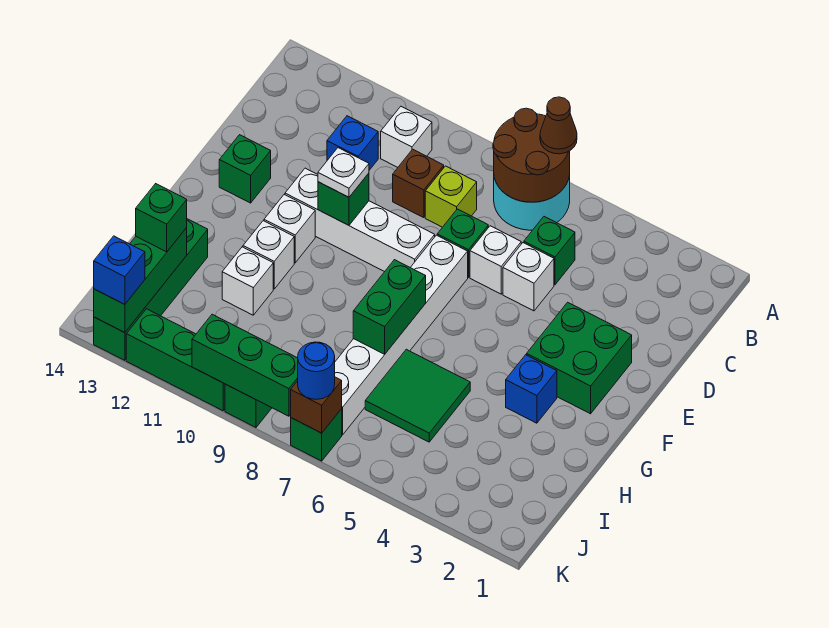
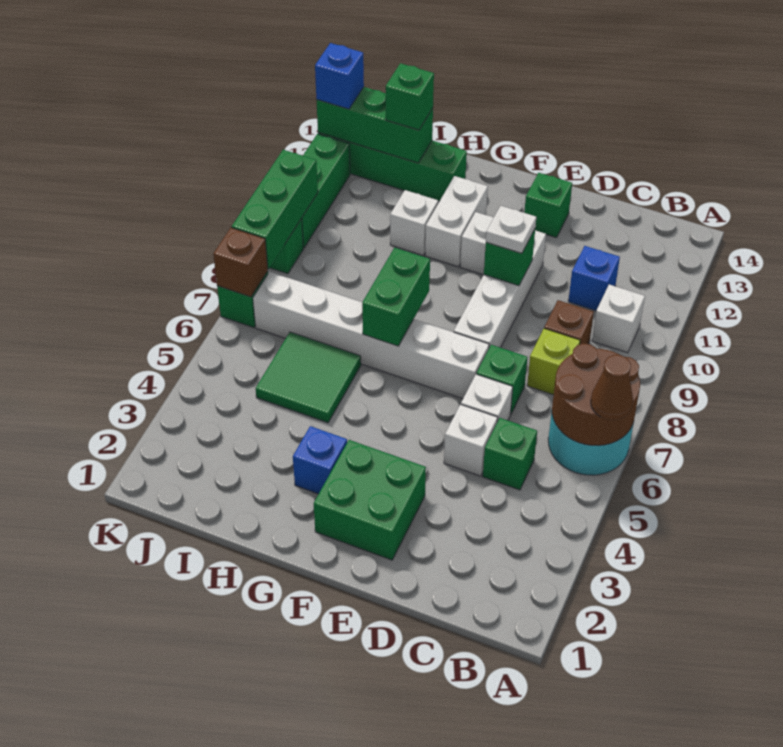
green 1x2 brick [353,260,426,354] -> green 1x2 brick turned to [362,248,430,346]
white 1x1 brick [243,221,294,289] -> white 1x2 brick [425,176,488,267]
blue 1x1 round brick [298,342,335,399] -> none

